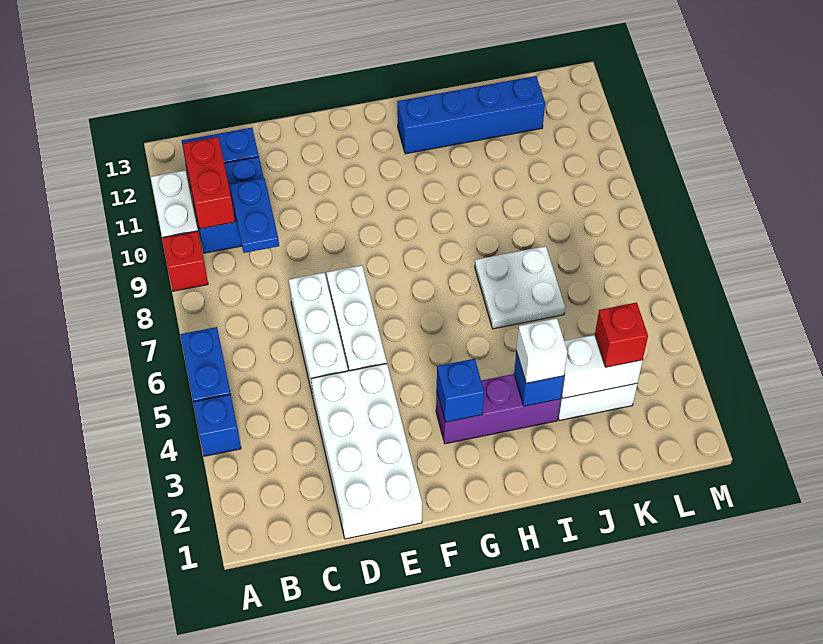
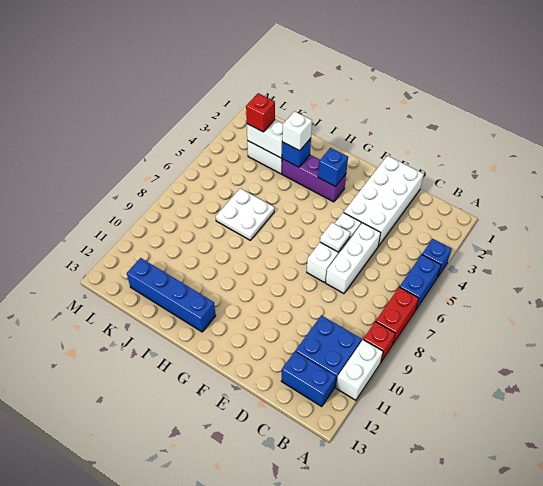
red 1x2 brick [183,137,235,229] -> red 1x2 brick moved to [376,287,419,344]
blue 1x2 plate [229,178,279,253] -> none
none -> white 1x1 plate [320,223,350,252]

